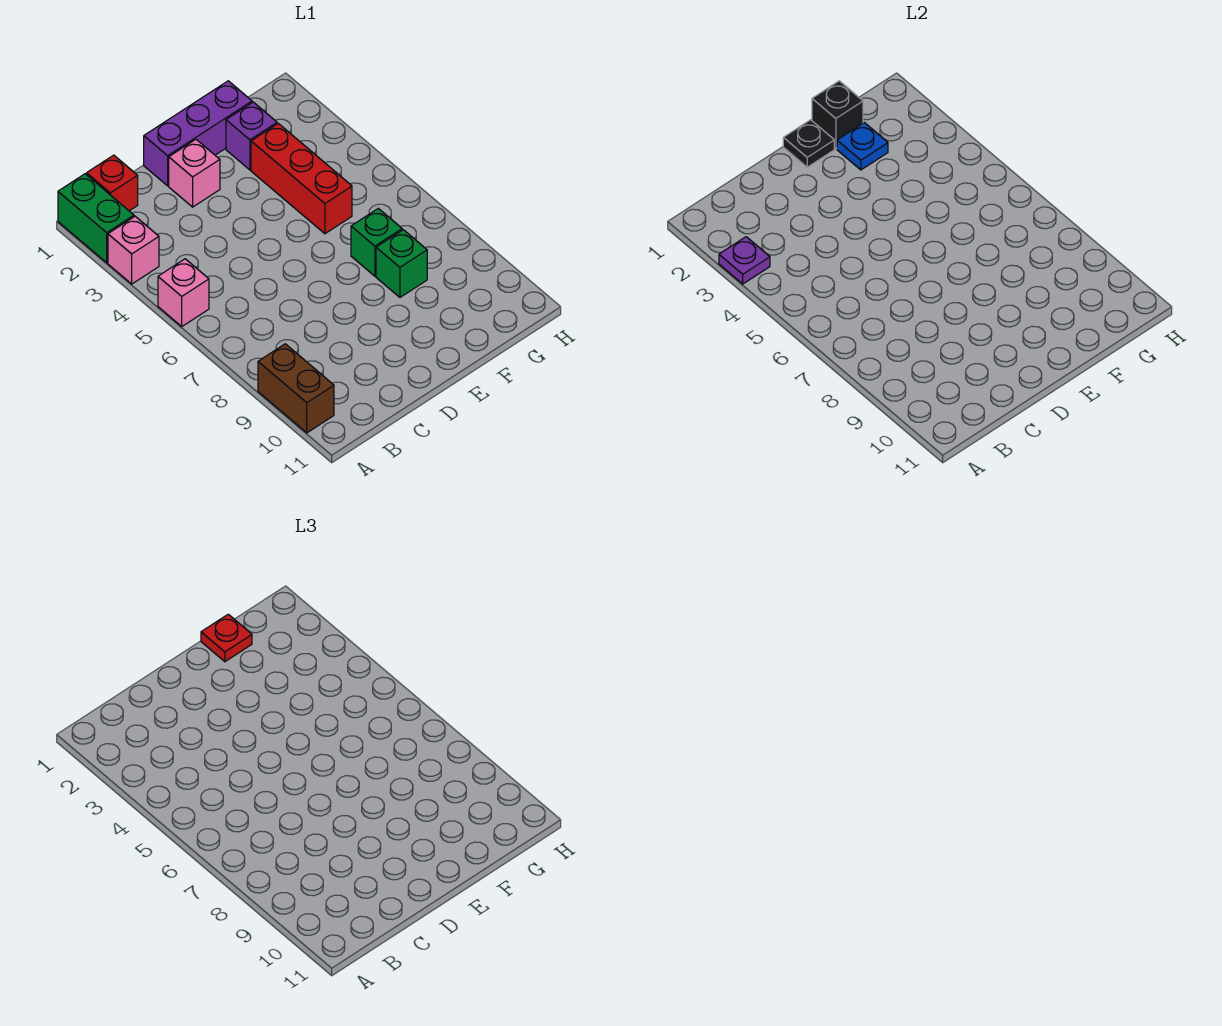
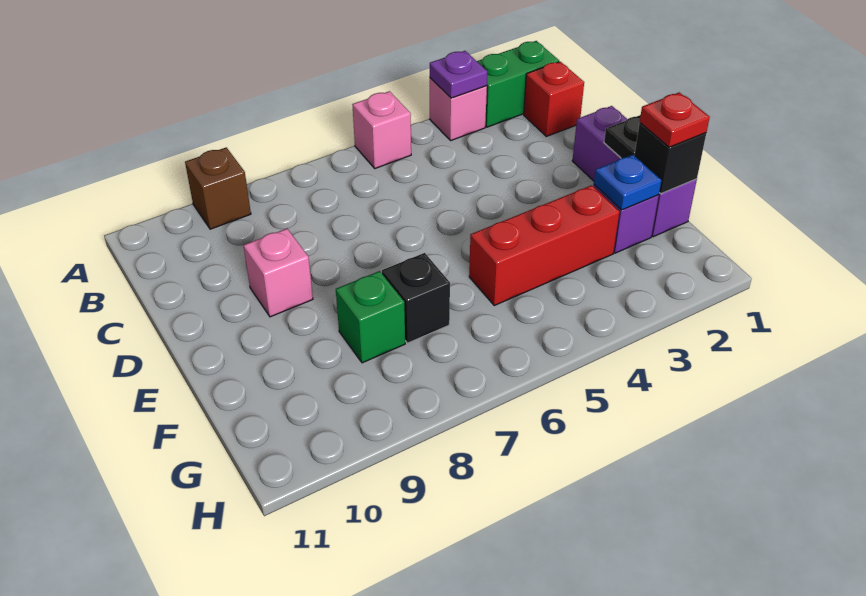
brown 1x2 brick [258,344,334,433] -> brown 1x1 brick [185,147,251,229]
pink 1x1 brick [169,140,220,207] -> pink 1x1 brick moved to [243,229,313,317]
green 1x1 brick [351,208,402,276] -> black 1x1 brick [382,253,450,343]

